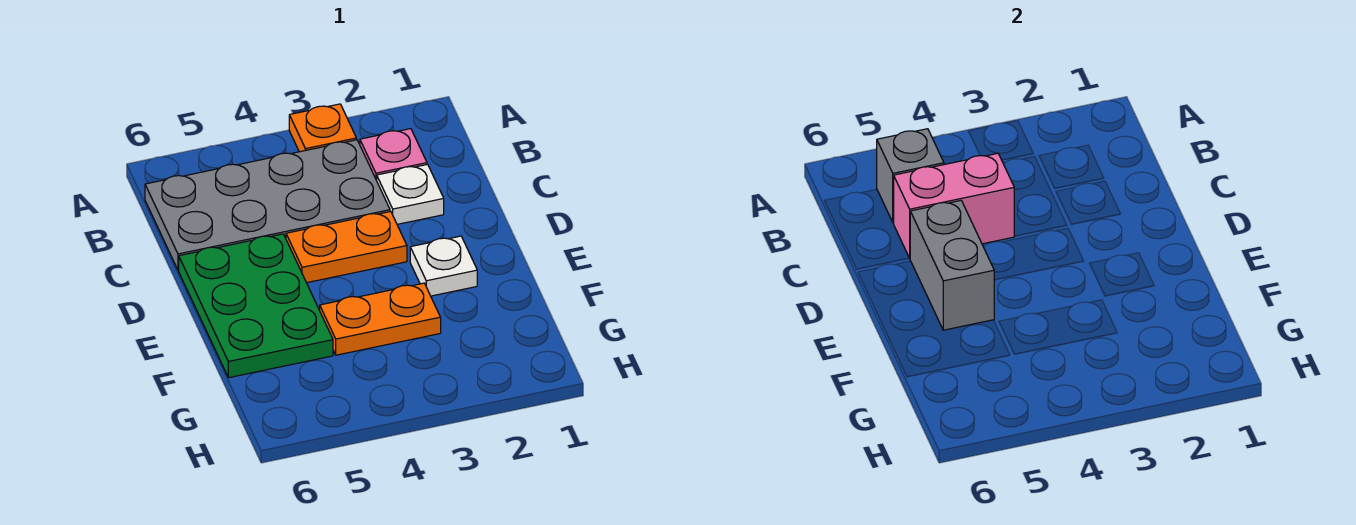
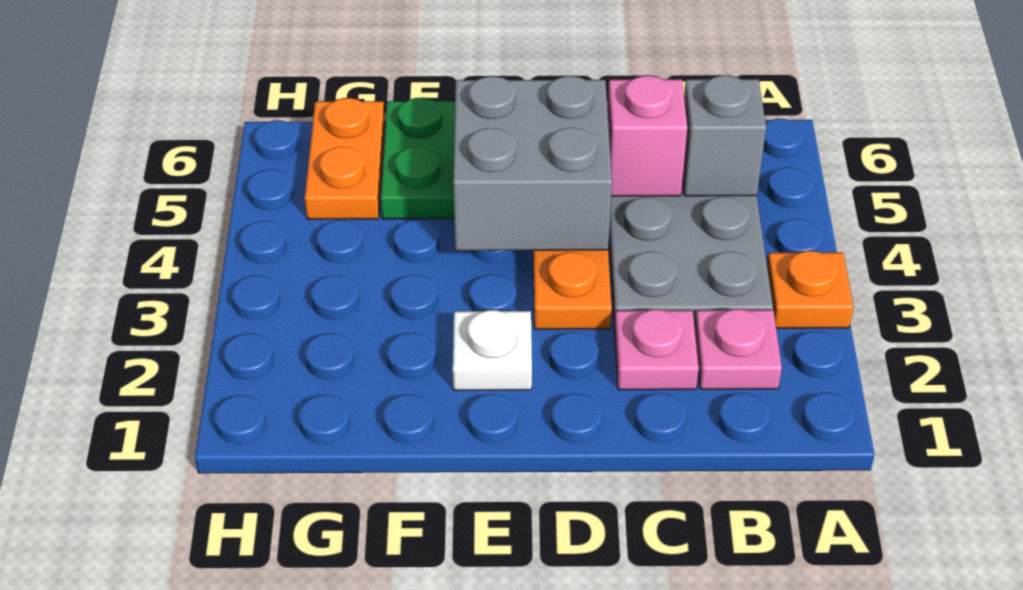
white 1x1 plate [377,164,444,224] -> pink 1x1 plate [614,309,699,390]
pink 1x2 brick [894,153,1014,259] -> pink 1x1 brick [607,76,687,196]
grey 1x2 brick [910,201,994,330] -> grey 2x2 brick [453,76,612,251]
orange 1x2 plate [320,283,441,355] -> orange 1x2 plate moved to [305,98,385,219]

